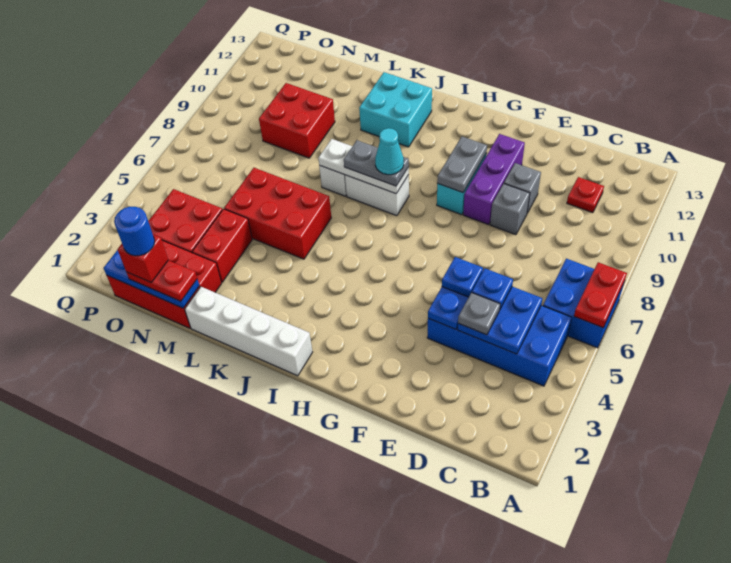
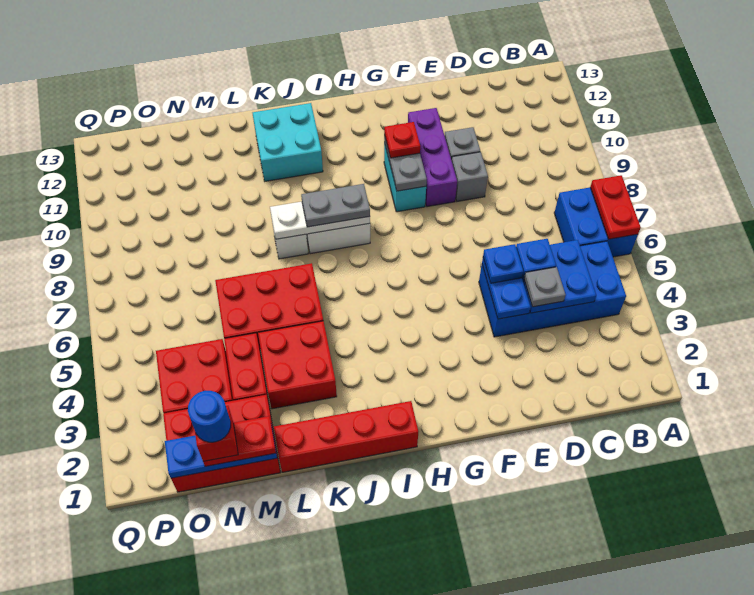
red 1x1 plate [567,177,604,213] -> red 1x1 plate moved to [384,122,420,158]
white 1x4 brick [185,287,312,376] -> red 1x4 brick [274,401,418,472]
cyan 1x1 cone [375,128,404,175] -> none
red 2x2 brick [259,83,335,158] -> red 2x2 brick moved to [258,321,337,409]

